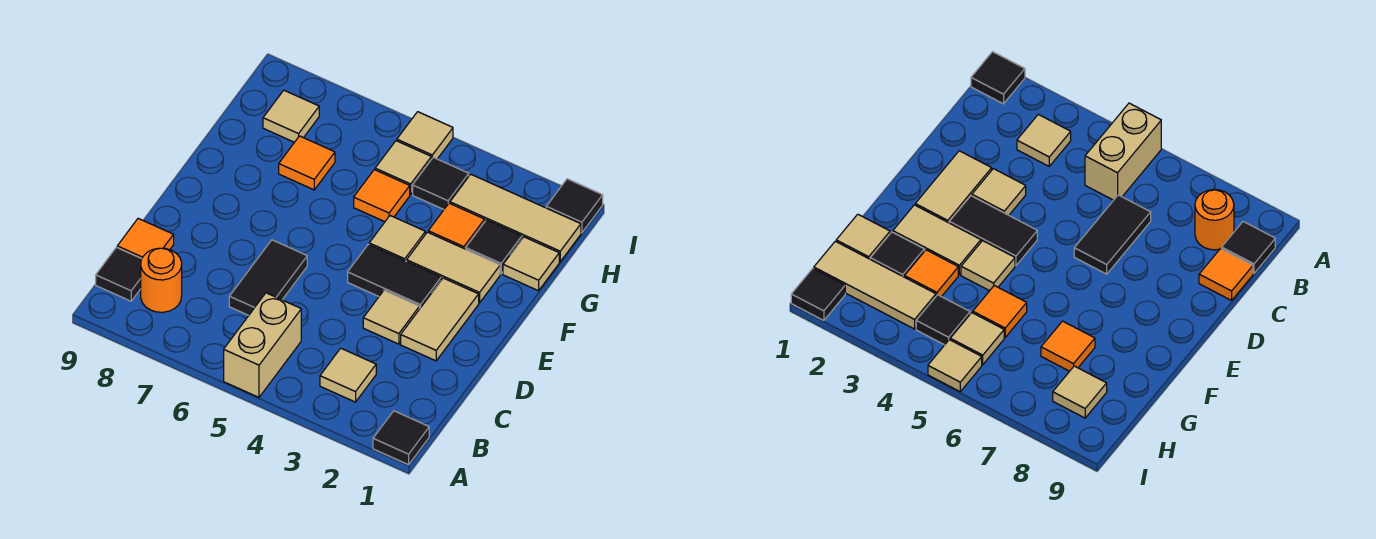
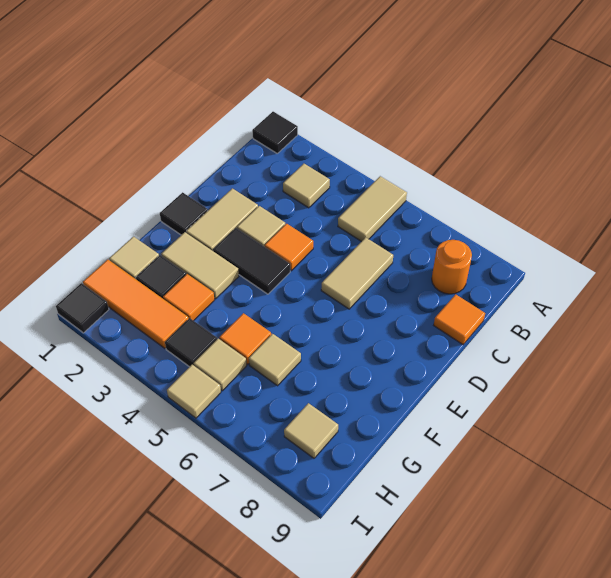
tan 1x2 brick [224,293,301,397] -> tan 1x2 tile [338,176,407,242]
black 1x1 tile [96,247,142,301] -> black 1x1 tile moved to [160,192,208,235]
black 1x2 tile [229,240,307,315] -> tan 1x2 tile [321,237,393,309]
tan 1x1 tile [369,216,425,261] -> tan 1x1 tile moved to [249,334,301,386]
orange 1x1 tile [279,136,335,190] -> orange 1x1 tile moved to [265,224,313,271]
tan 1x3 tile [450,174,581,262] -> orange 1x3 tile [83,260,188,348]

